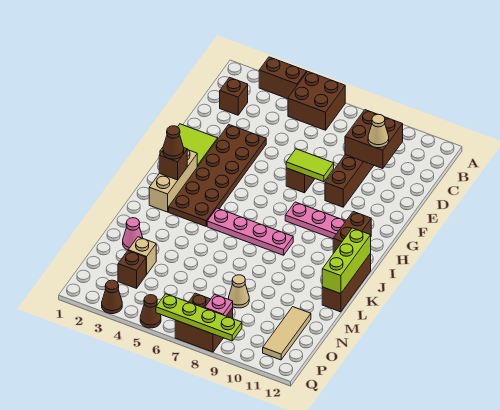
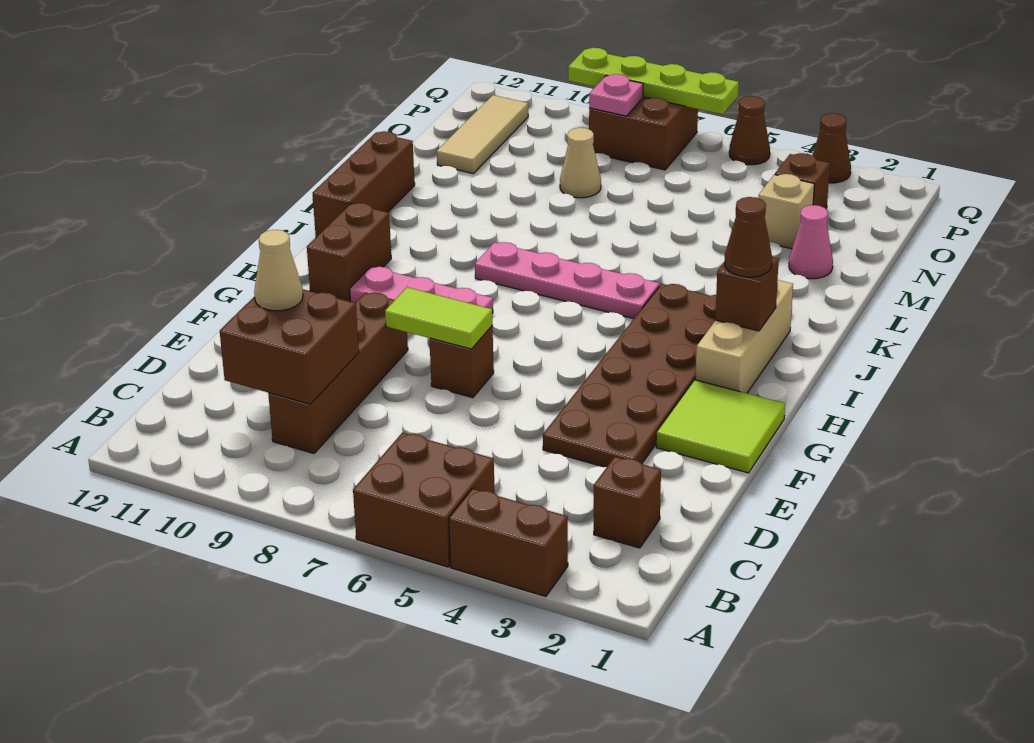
lime 1x3 brick [322,228,371,294] -> none

